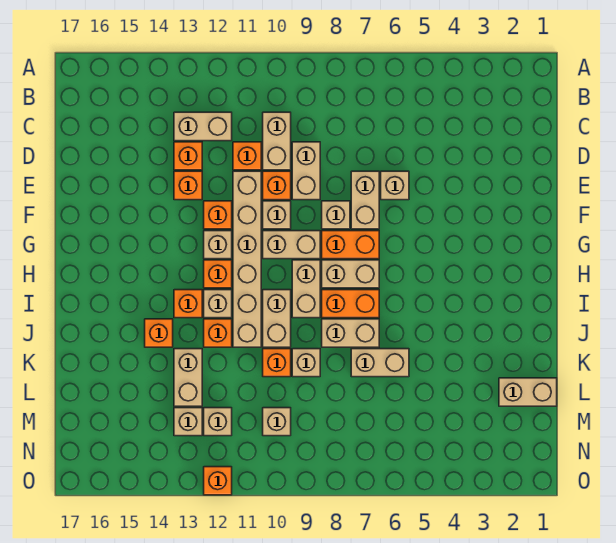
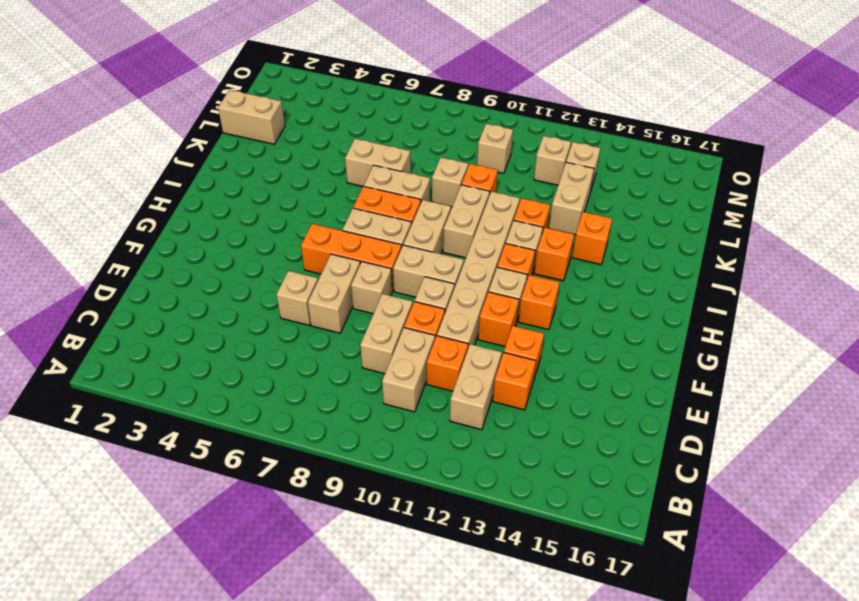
tan 1x2 brick [174,112,232,141] -> tan 1x2 brick turned to [450,344,502,430]
orange 1x2 brick [322,231,379,259] -> orange 1x3 brick [301,224,402,291]
orange 1x1 brick [204,467,232,495] -> orange 1x1 brick moved to [519,275,560,330]

